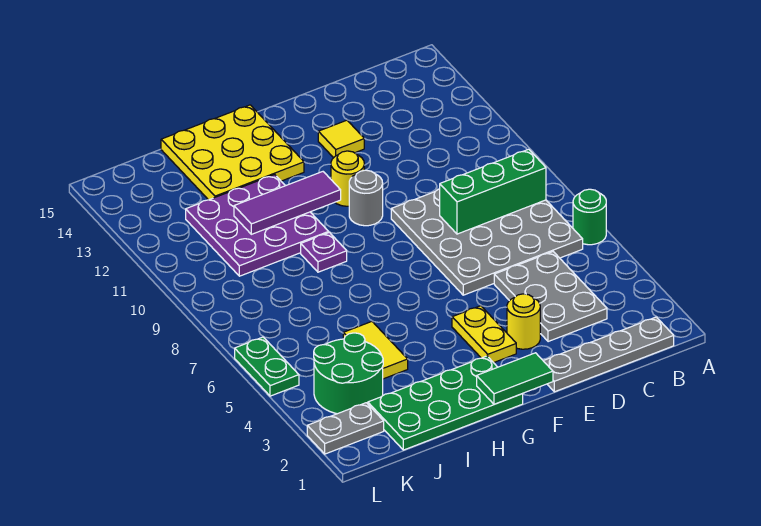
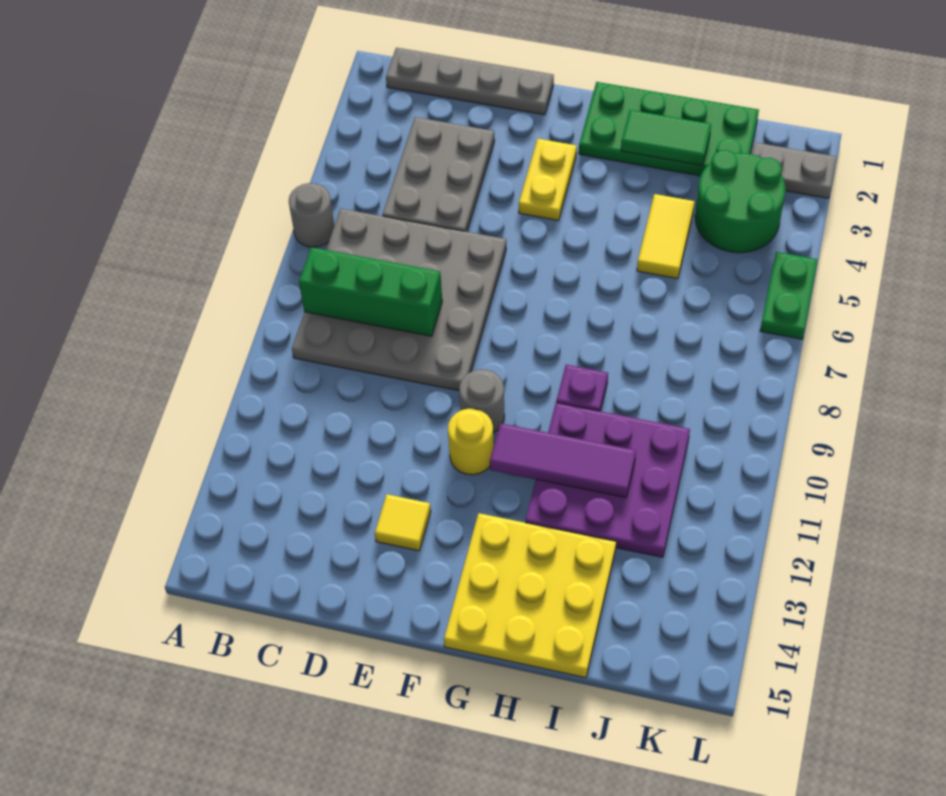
green 1x1 round brick [573,189,606,245] -> grey 1x1 round brick [289,183,334,247]
yellow 1x1 round brick [507,294,540,349] -> none
green 1x2 tile [477,353,553,404] -> green 1x2 tile moved to [621,110,711,166]

